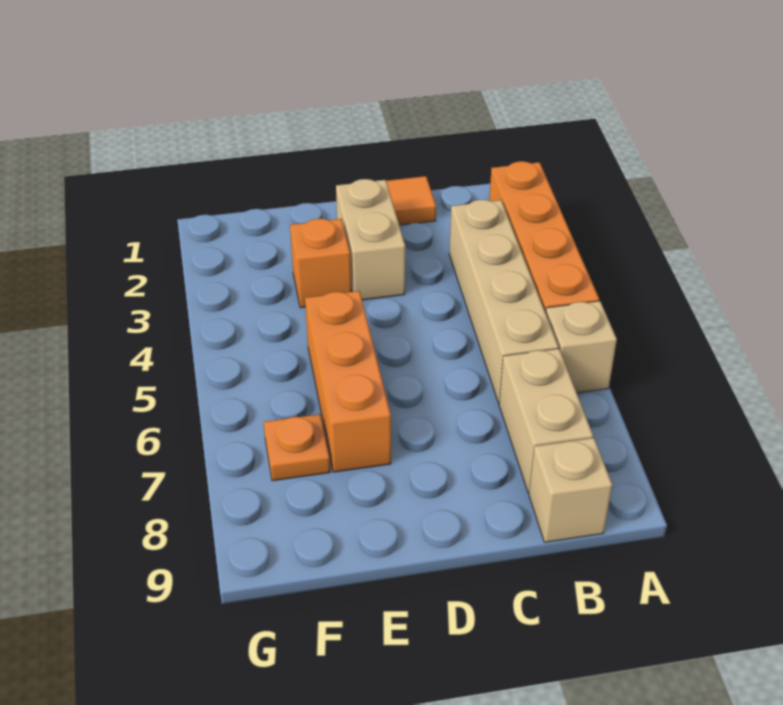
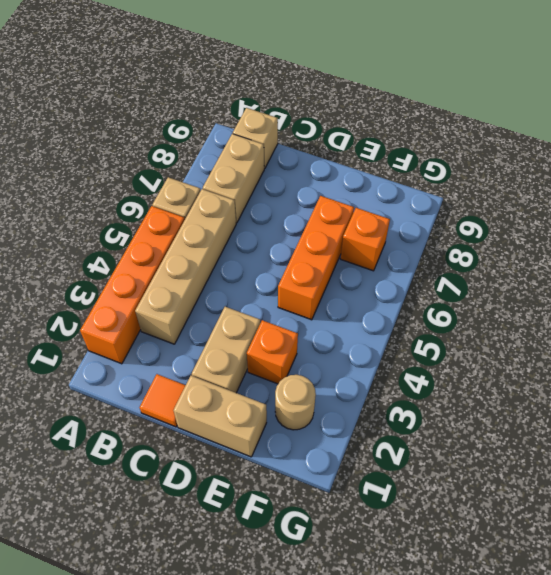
none -> tan 1x2 brick [174,376,267,457]
none -> tan 1x1 round brick [275,375,316,430]
orange 1x1 plate [264,414,330,481] -> orange 1x1 brick [340,208,390,271]

